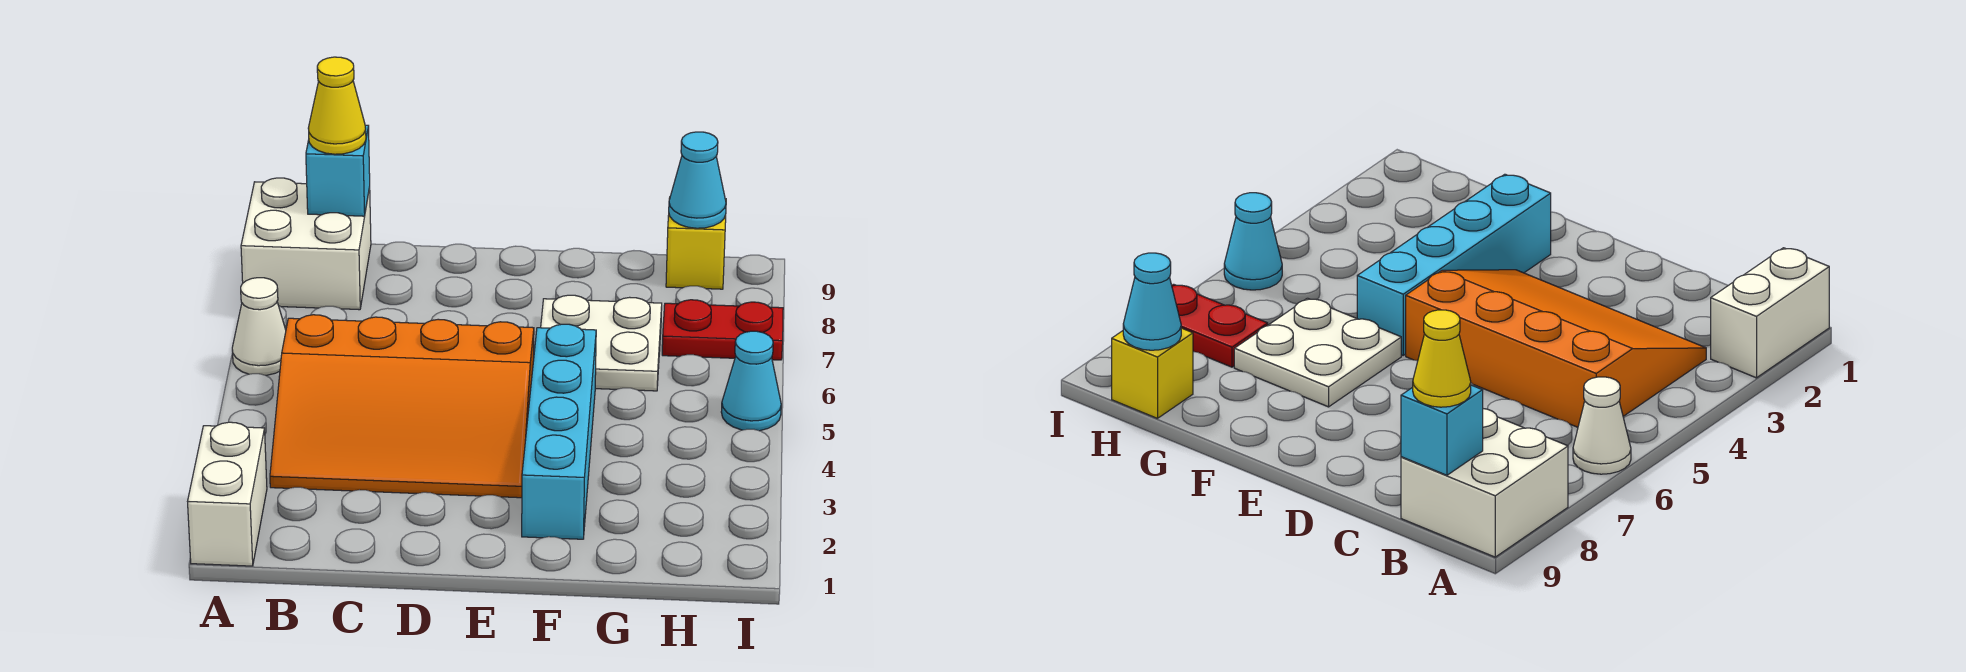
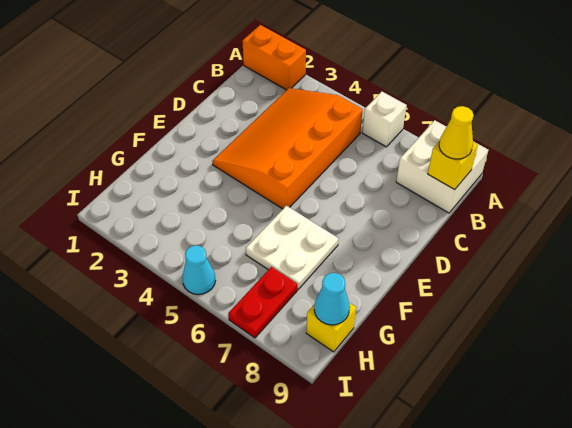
white 1x2 brick [188,422,267,566] -> orange 1x2 brick [242,25,306,90]
white 1x1 cone [232,278,286,375] -> white 1x1 brick [362,92,407,147]
cyan 1x1 brick [306,125,370,216] -> yellow 1x1 brick [428,141,478,190]
cyan 1x4 brick [522,324,596,539] -> none

